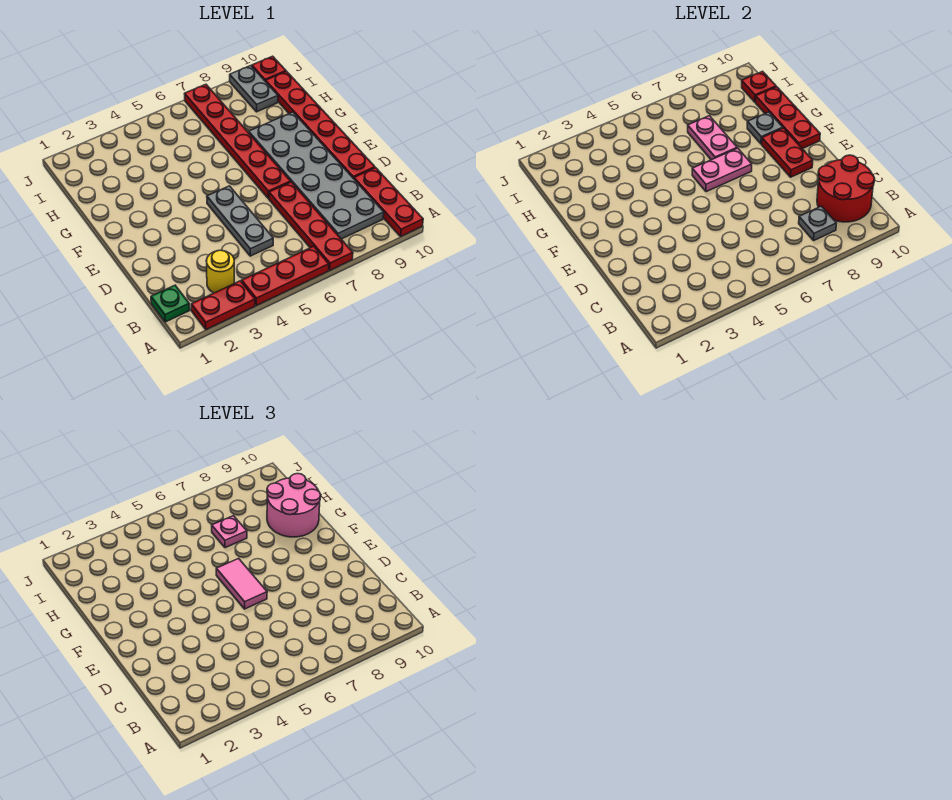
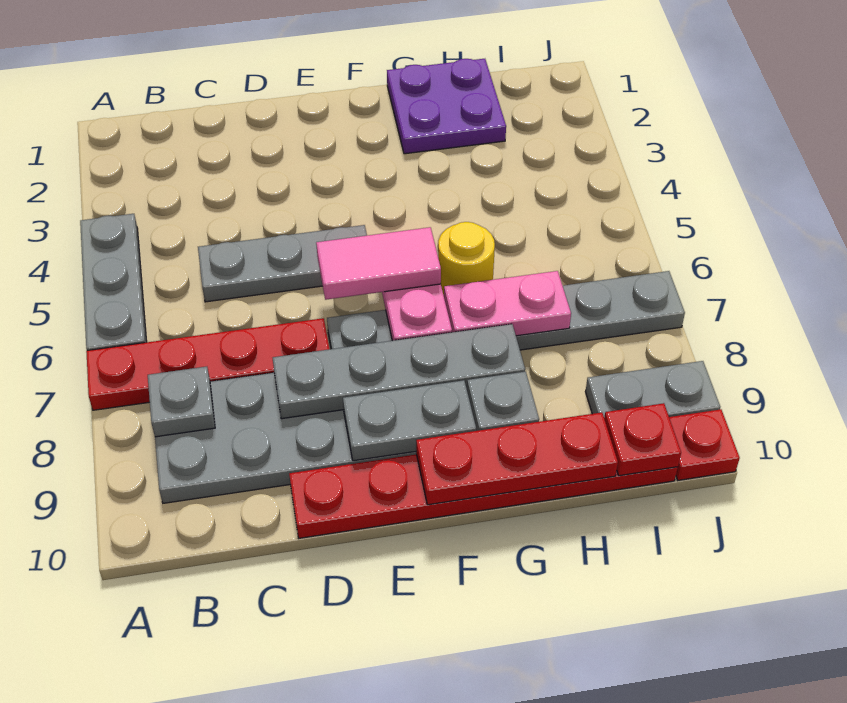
red 1x2 plate [191,281,255,330] -> none
red 1x3 plate [242,246,329,305] -> grey 1x3 plate [80,214,147,351]
red 1x3 plate [354,168,423,236] -> none
green 1x1 plate [151,285,190,322] -> none
yellow 1x1 round brick [206,250,234,293] -> yellow 1x1 round brick moved to [438,222,495,295]
red 2x2 round brick [817,155,875,222] -> none
none -> grey 1x4 plate [273,324,525,419]
red 1x6 plate [185,84,291,198] -> grey 1x6 plate [327,271,685,350]
red 1x2 plate [762,128,813,177] -> grey 1x2 plate [343,380,476,461]
none -> purple 2x2 plate [387,59,506,154]
pink 2x2 round brick [267,474,321,537] -> none
pink 1x1 plate [212,516,247,548] -> none

